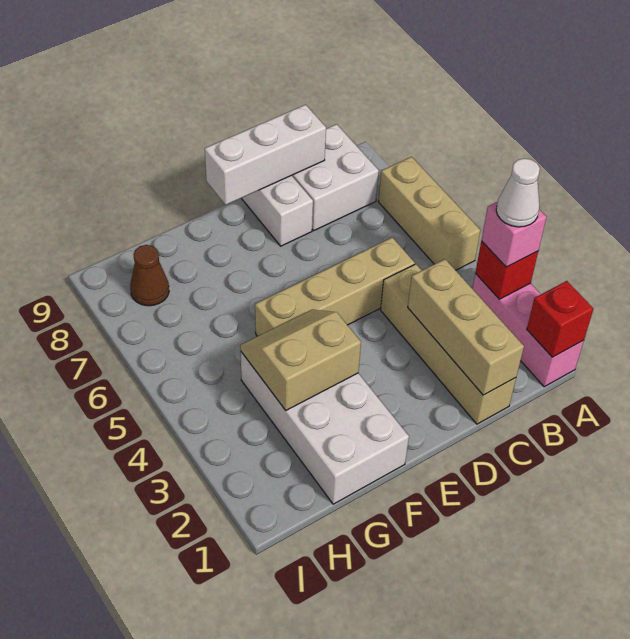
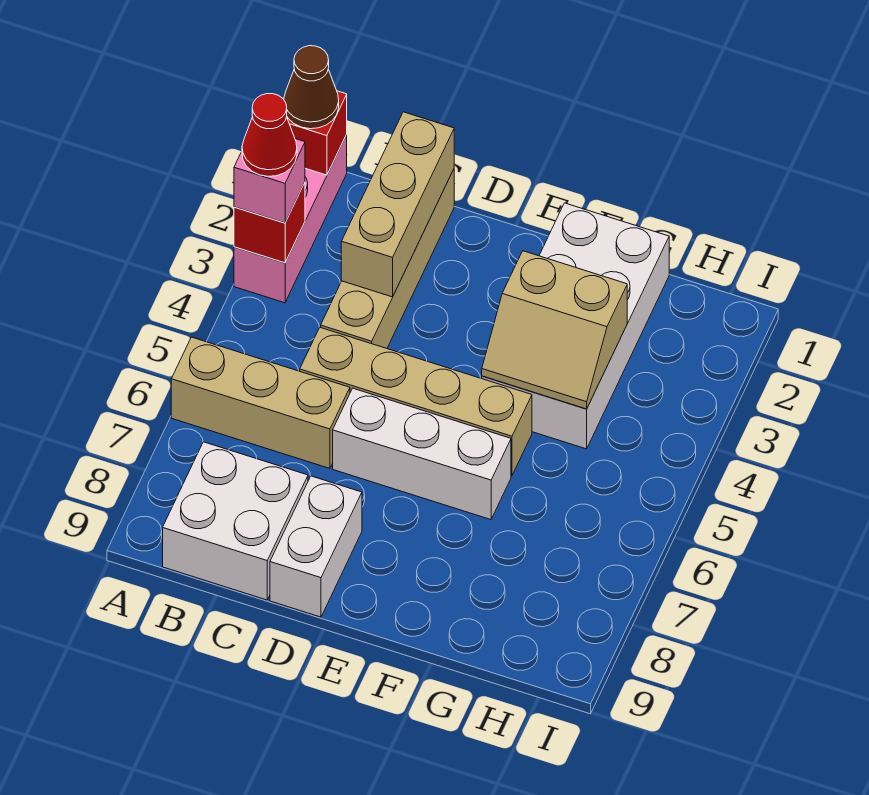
white 1x1 cone [496,158,540,227] -> red 1x1 cone [242,94,297,176]
tan 1x3 brick [378,157,480,270] -> tan 1x3 brick turned to [171,337,350,468]
white 1x3 brick [205,105,326,205] -> white 1x3 brick moved to [333,388,511,520]
brown 1x1 cone [130,245,169,306] -> brown 1x1 cone moved to [284,46,339,129]

